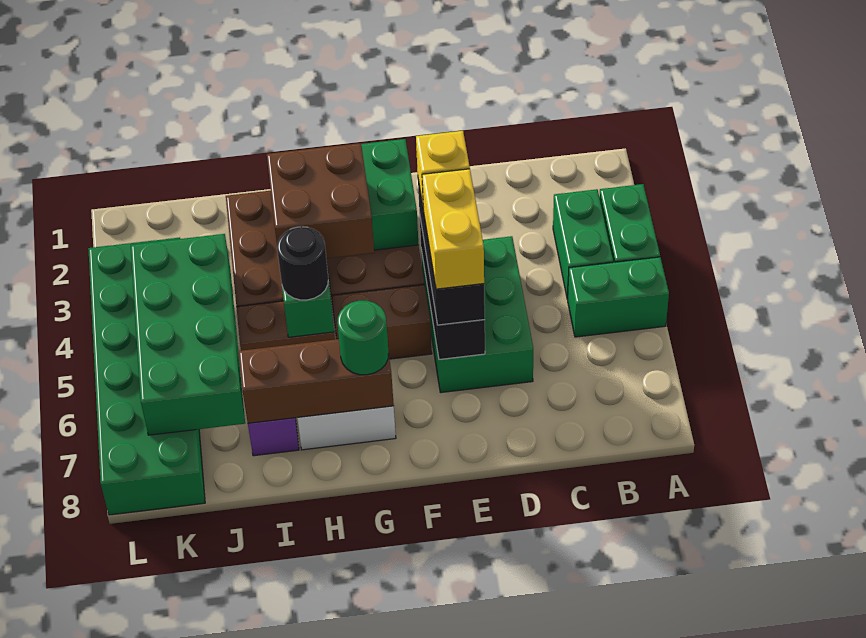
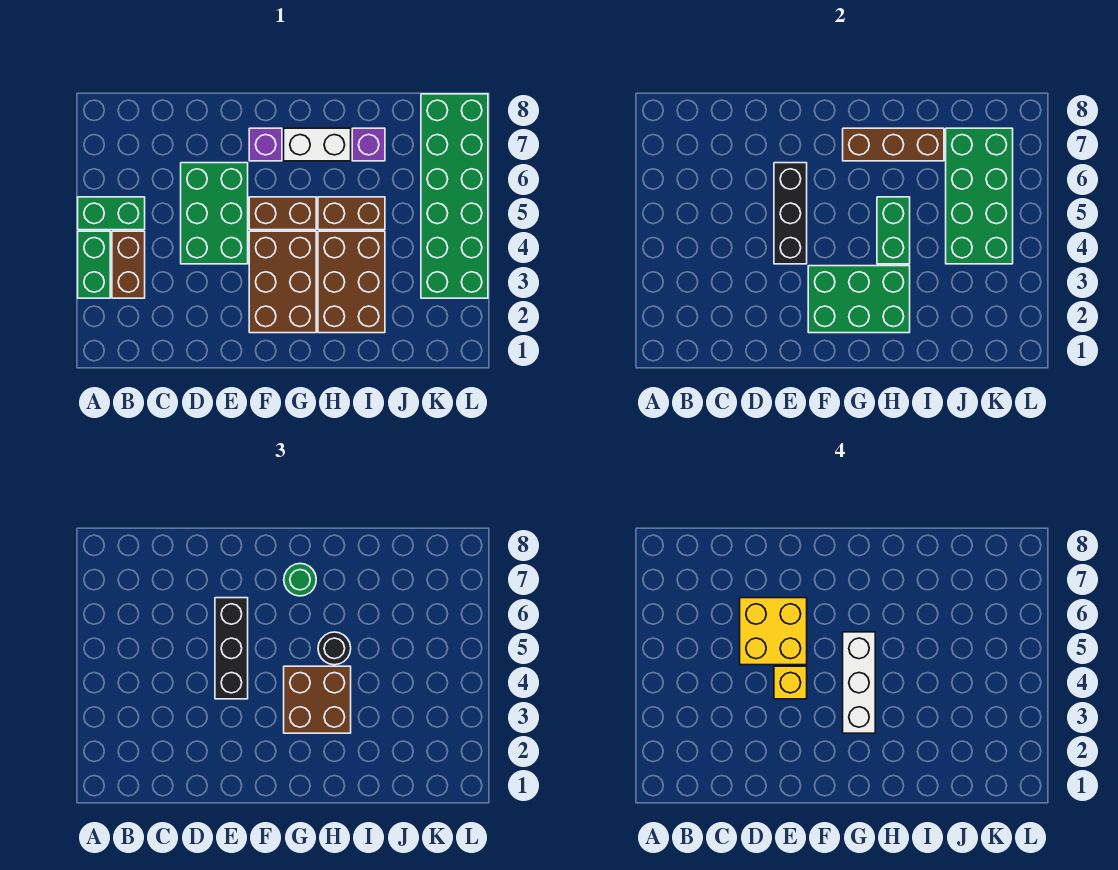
green 1x2 brick [553,189,613,299] -> brown 1x2 brick [112,231,145,298]
yellow 1x2 brick [422,169,484,289] -> yellow 2x2 brick [740,598,807,665]
none -> purple 1x1 brick [249,128,282,161]
none -> white 1x3 brick [843,632,875,733]

